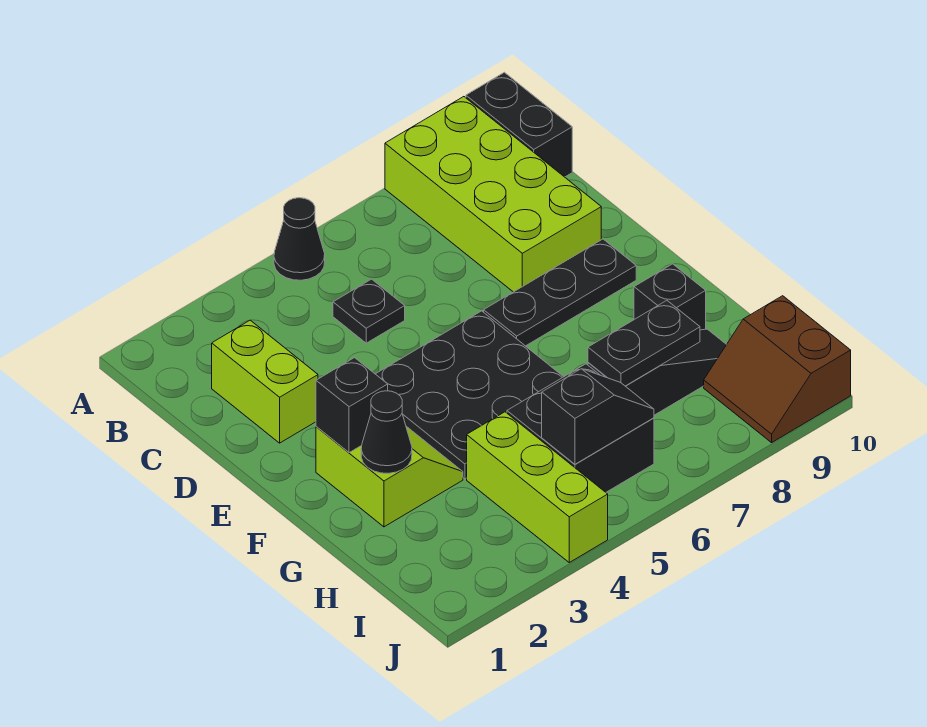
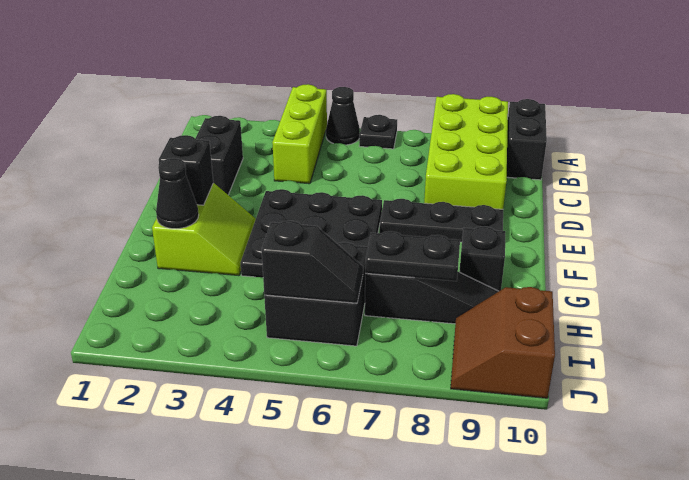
lime 1x2 brick [212,320,318,443] -> black 1x2 brick [195,116,243,195]
black 1x1 plate [333,279,405,343] -> black 1x1 plate moved to [359,115,397,149]
lime 1x3 brick [467,412,608,562] -> lime 1x3 brick moved to [272,84,327,184]

